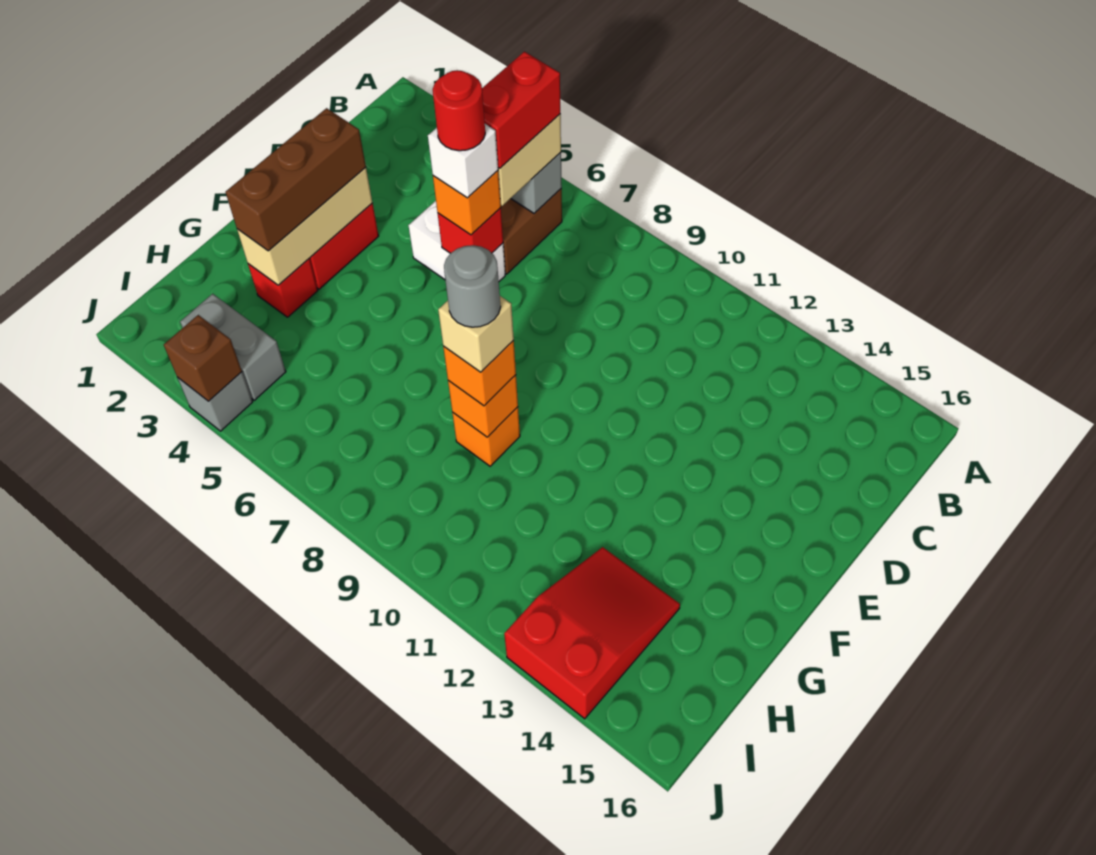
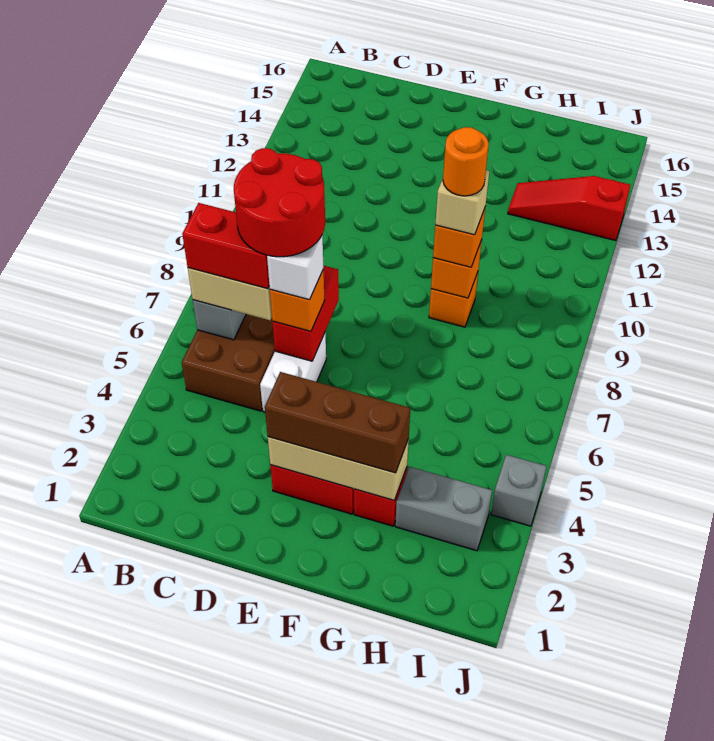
red 1x1 brick [438,208,503,253] -> red 1x2 brick [272,265,339,361]
red 1x1 round brick [433,70,485,151] -> red 2x2 round brick [234,148,325,257]
grey 1x1 round brick [444,245,501,327] -> orange 1x1 round brick [443,127,489,196]
red 2x3 slope [504,547,680,719] -> red 1x3 slope [508,176,630,241]
grey 1x2 brick [180,294,286,400] -> grey 1x2 brick turned to [395,467,492,551]
brown 1x1 brick [164,315,242,401] -> none

